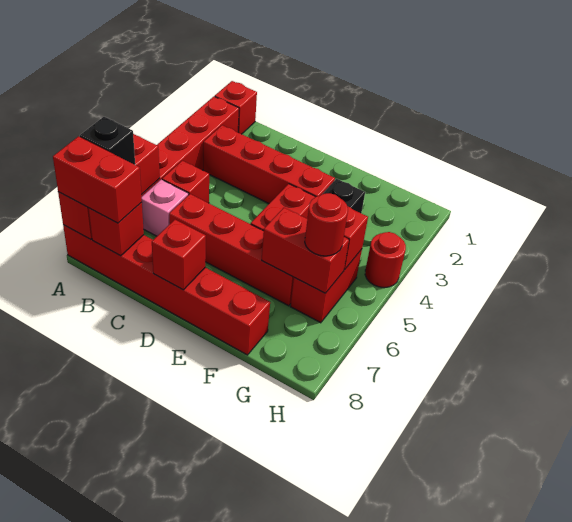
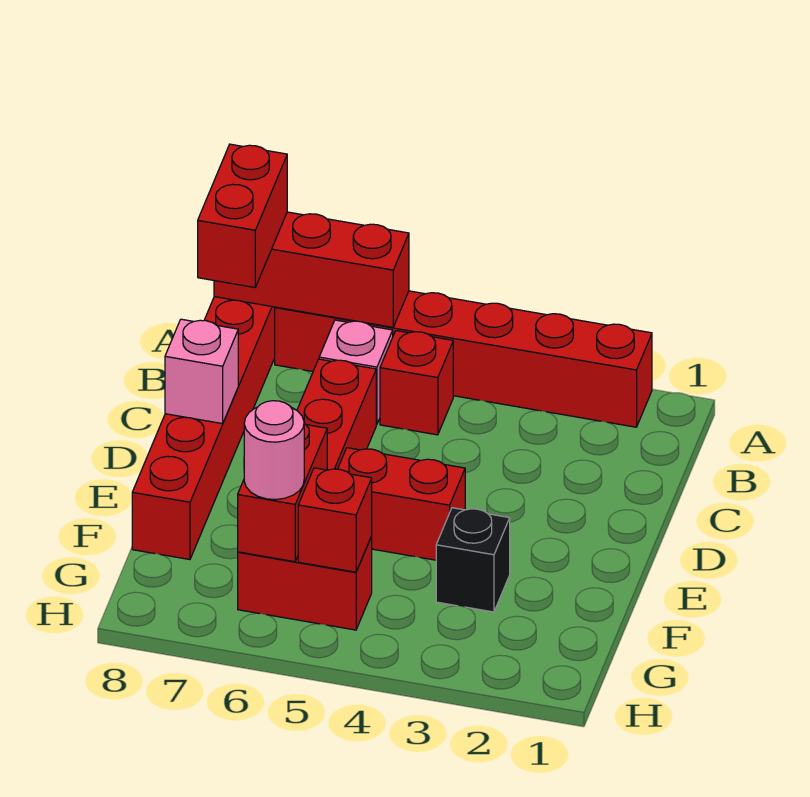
red 1x1 brick [215,81,257,134] -> none
black 1x1 brick [80,117,135,165] -> none
red 1x4 brick [203,125,335,204] -> none
red 1x1 brick [89,202,144,256] -> none
red 1x1 brick [152,220,206,290] -> pink 1x1 brick [165,319,238,424]
red 1x1 round brick [305,193,348,256] -> pink 1x1 round brick [244,401,304,500]
red 1x1 round brick [365,232,406,288] -> none

